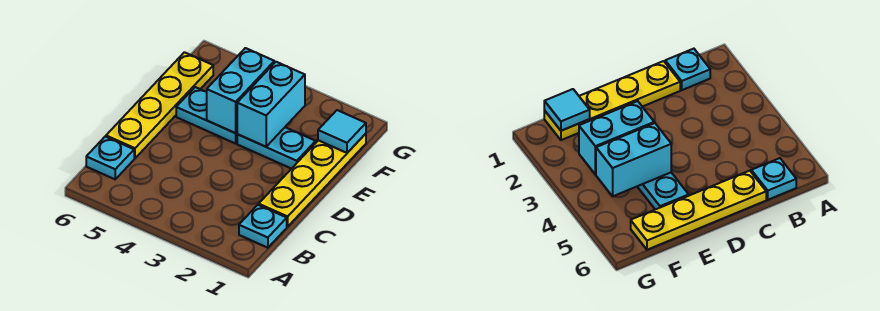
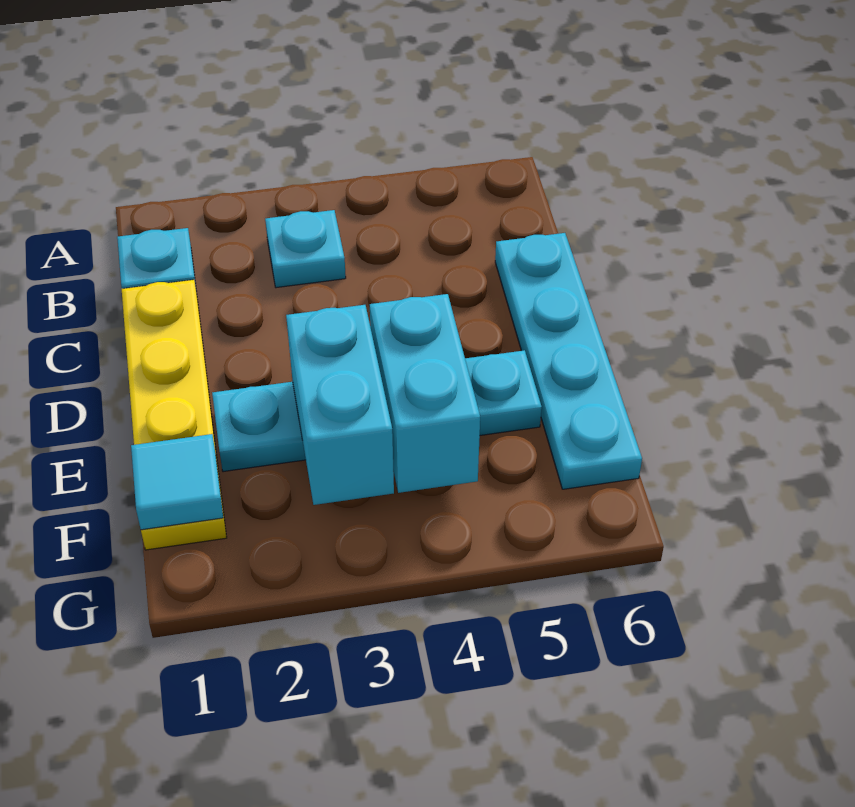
cyan 1x1 plate [86,137,134,179] -> cyan 1x1 plate moved to [265,210,346,288]
yellow 1x4 plate [106,52,213,158] -> cyan 1x4 plate [495,233,642,489]

